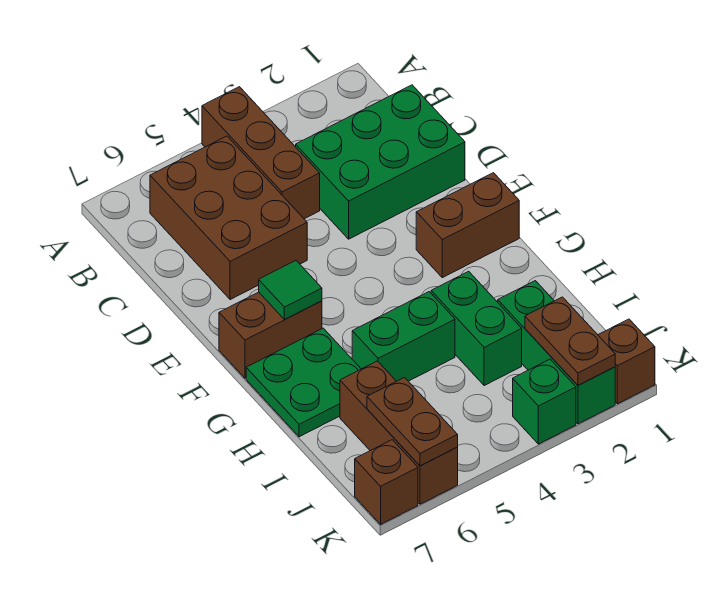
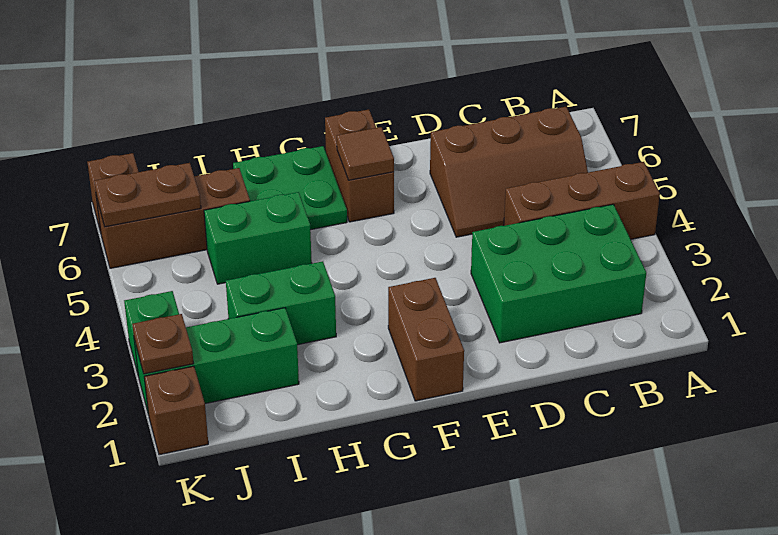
brown 2x3 brick [150,136,307,300] -> brown 2x3 slope [430,107,588,237]
green 2x3 brick [296,85,465,239] -> green 2x3 brick turned to [471,204,646,343]
green 1x1 tile [259,261,322,319] -> brown 1x1 tile [337,127,394,180]
green 1x2 brick [352,292,455,381] -> green 1x2 brick turned to [204,192,312,284]
brown 1x2 plate [525,297,615,385] -> brown 1x1 plate [132,314,194,374]

